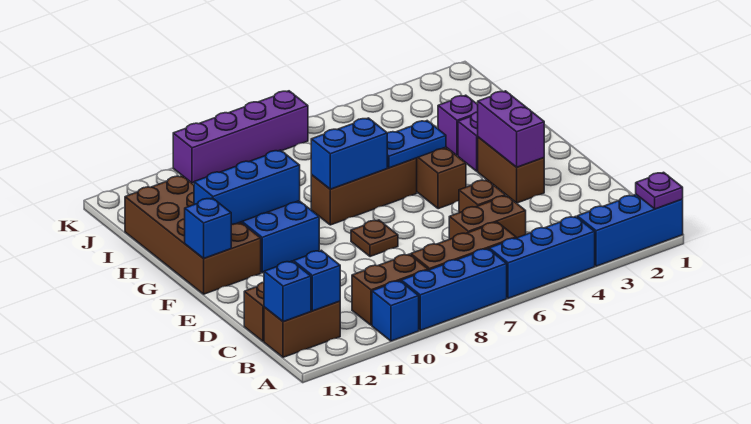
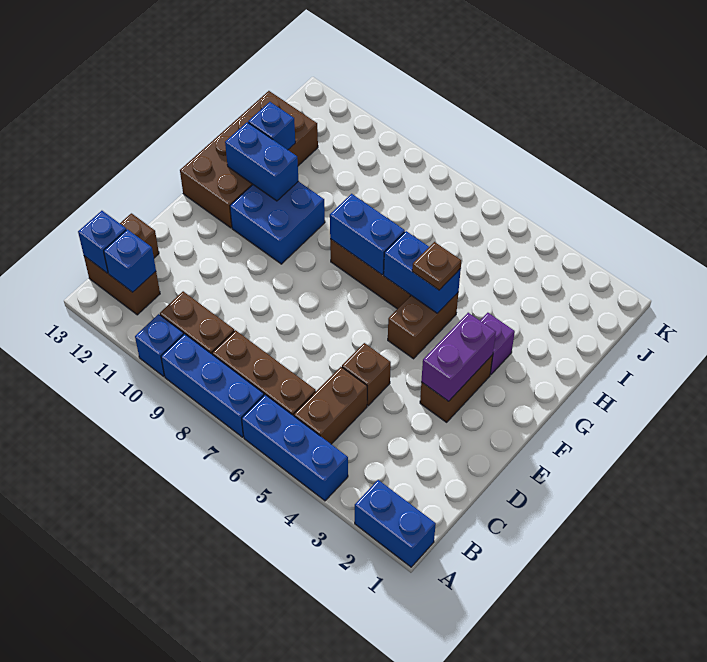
blue 1x3 brick [577,195,683,266] -> blue 1x2 brick [355,480,436,567]
purple 1x1 plate [636,172,683,209] -> none
brown 1x2 brick [449,196,526,239] -> brown 1x2 brick turned to [294,367,367,444]
brown 1x1 plate [351,220,398,257] -> brown 1x1 plate moved to [412,242,461,290]
blue 1x1 brick [185,198,231,259] -> blue 1x1 brick moved to [248,102,295,150]
blue 1x2 plate [387,121,446,168] -> blue 1x2 brick [384,231,461,313]
blue 1x3 brick [194,150,300,225] -> blue 1x2 brick [225,122,298,201]
purple 1x1 brick [438,95,478,156] -> none
purple 1x4 brick [173,91,308,183] -> none

